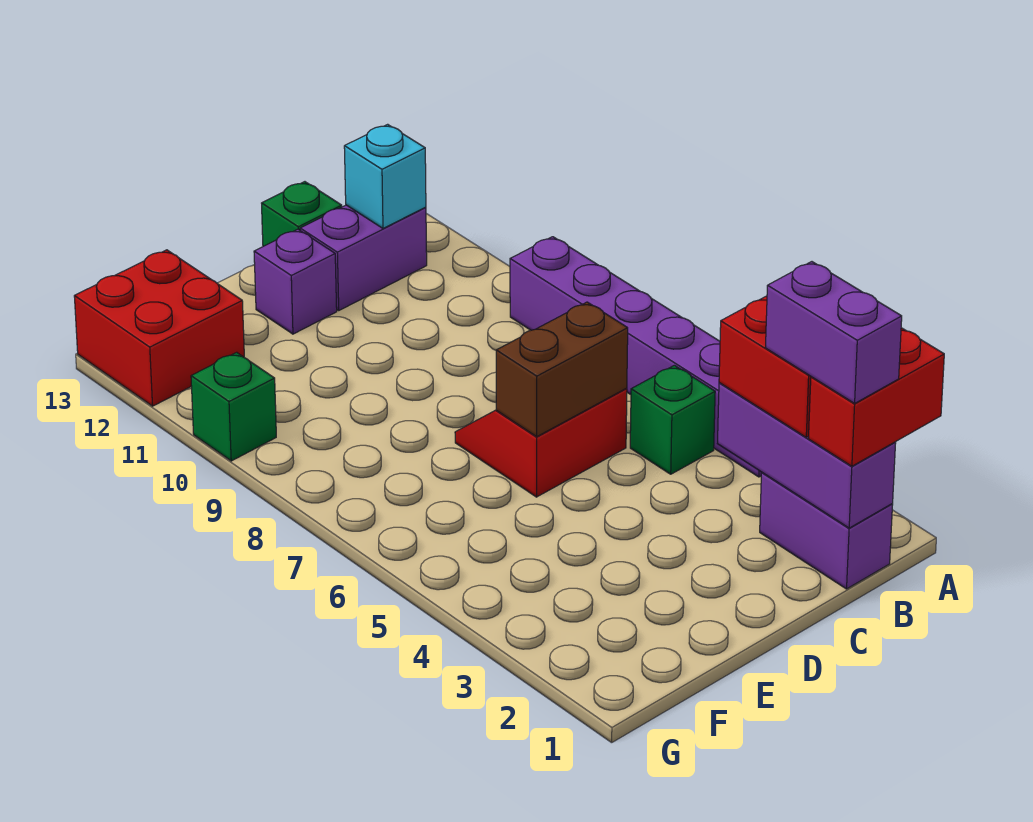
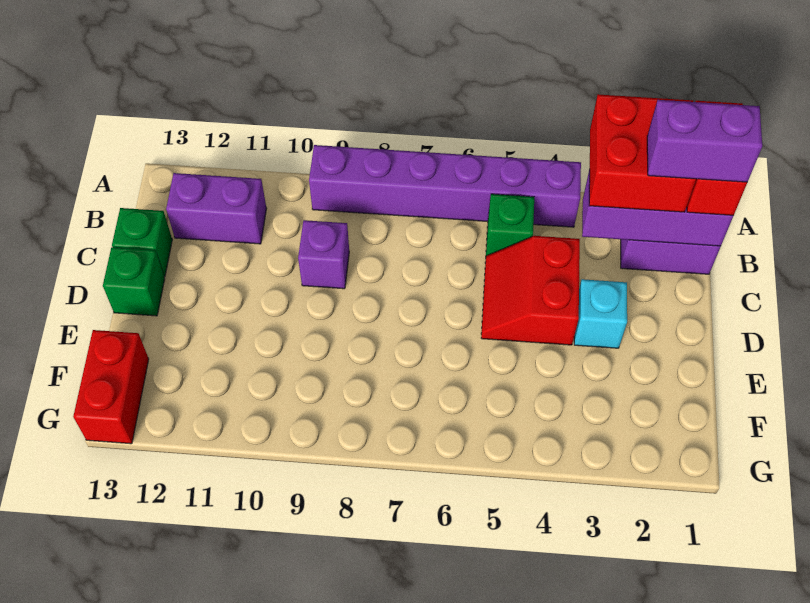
purple 1x2 brick [300,205,427,310] -> purple 1x2 brick turned to [166,173,266,244]
cyan 1x1 brick [344,124,426,228] -> cyan 1x1 brick moved to [574,279,627,348]
red 2x2 slope [455,388,627,497] -> red 2x2 slope moved to [481,236,580,345]
brown 1x2 brick [496,302,628,437] -> none
purple 1x1 brick [254,229,337,334] -> purple 1x1 brick moved to [298,220,349,289]
red 2x2 brick [74,250,244,406] -> red 1x2 brick [73,330,149,444]
green 1x1 brick [191,352,276,461] -> green 1x1 brick moved to [103,247,165,316]

